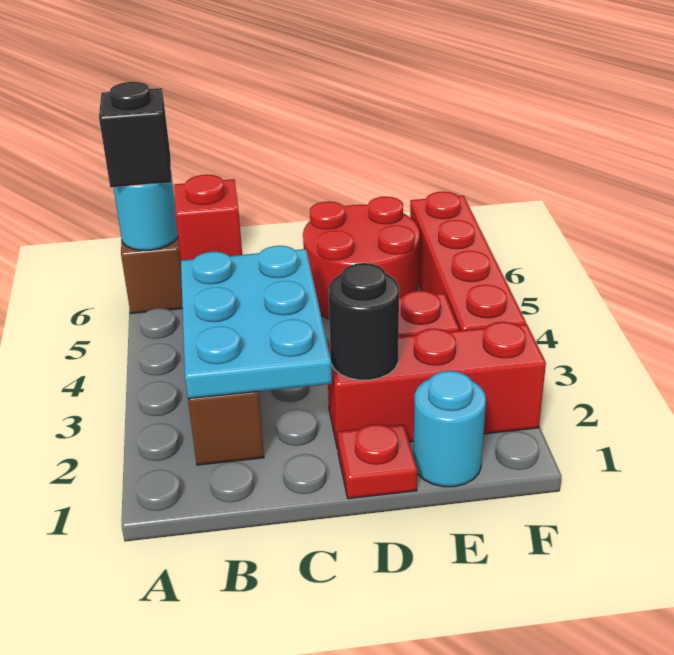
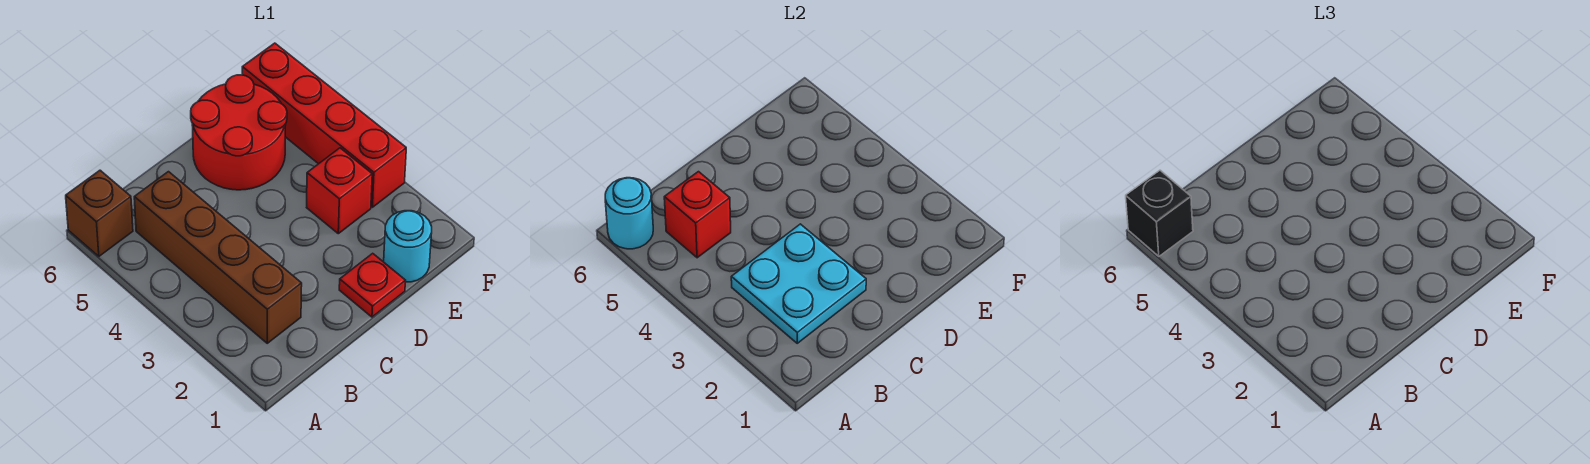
cyan 2x3 plate [181,246,332,399] -> cyan 2x2 plate [731,224,866,343]
red 1x3 brick [327,322,546,450] -> none
black 1x1 round brick [329,263,399,380] -> none

